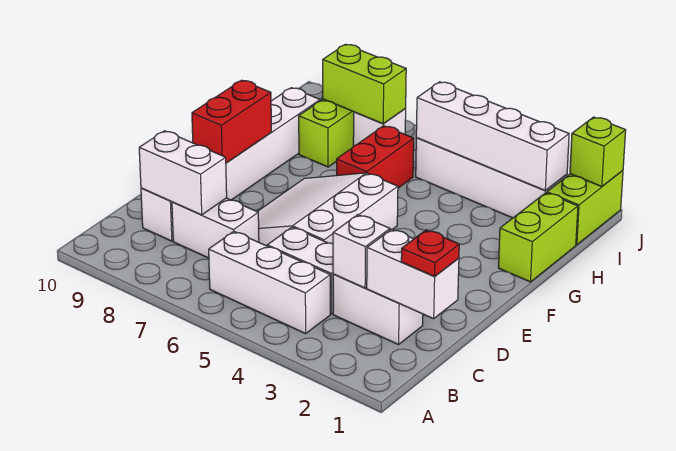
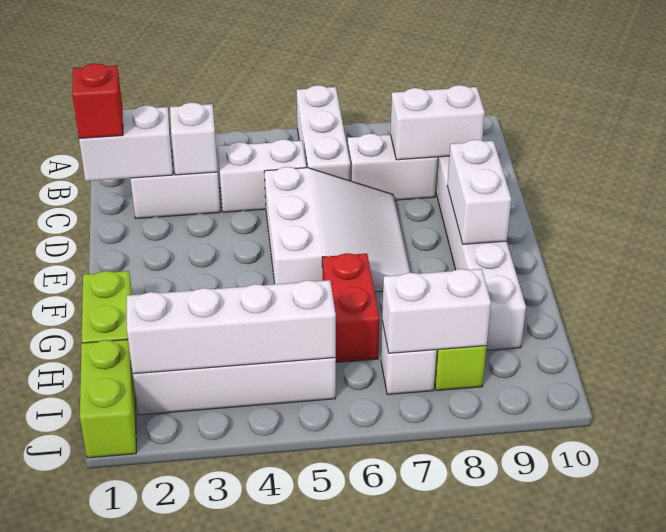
white 1x3 brick [209,232,330,334] -> white 1x3 brick turned to [297,85,350,181]
red 1x1 plate [401,230,459,276] -> red 1x1 brick [72,63,123,138]
red 1x2 brick [192,80,271,163] -> white 1x2 brick [447,140,511,244]
lime 1x2 brick [323,44,406,124] -> white 1x2 brick [382,269,491,353]
lime 1x1 brick [570,117,626,187] -> none

